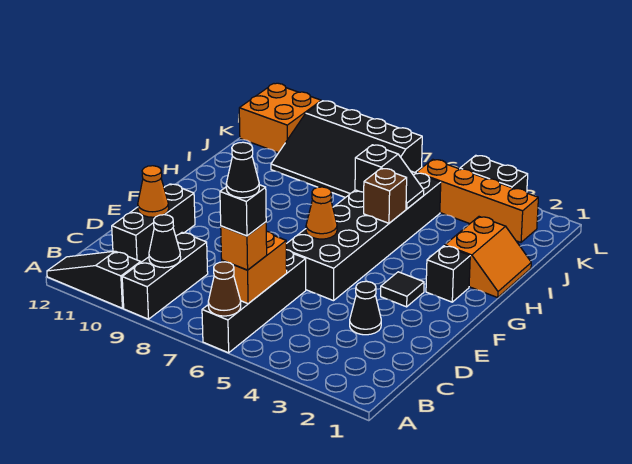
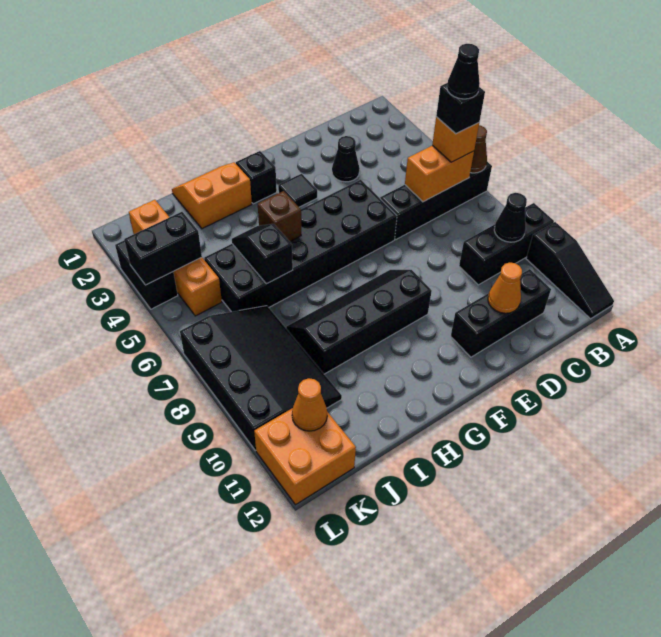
orange 1x1 cone [306,187,337,239] -> orange 1x1 cone moved to [292,378,327,431]
none -> black 2x4 slope [286,270,432,374]
none -> black 1x2 brick [124,212,202,285]

